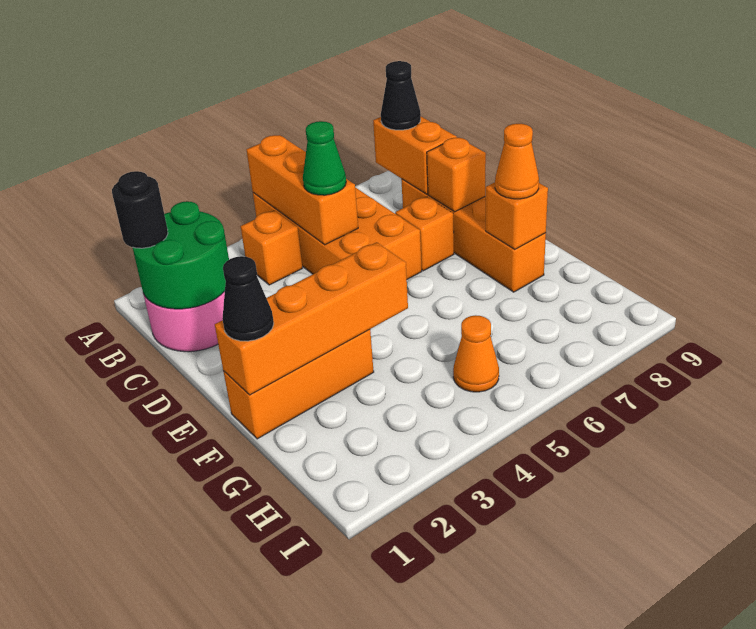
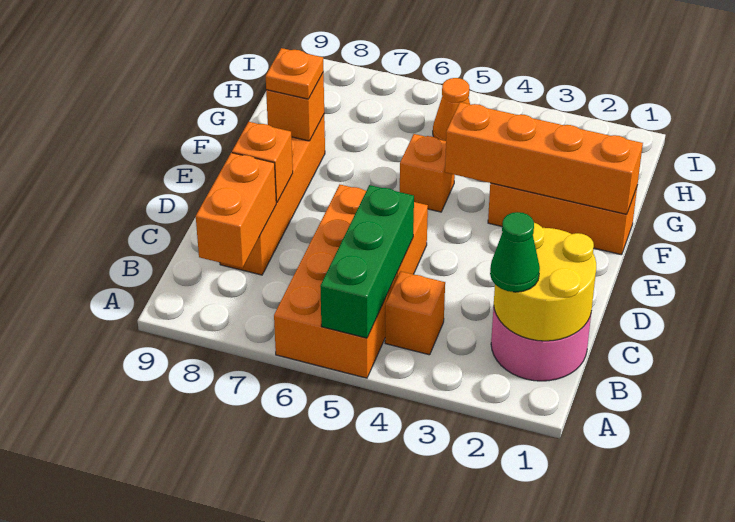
orange 1x3 brick [247,135,358,245] -> green 1x3 brick [320,185,414,338]
green 2x2 round brick [132,201,229,309] -> yellow 2x2 round brick [494,223,596,341]
black 1x1 round brick [112,171,168,248] -> none
black 1x1 cone [381,61,421,130] -> none
green 1x1 cone [303,121,346,195] -> green 1x1 cone moved to [490,212,540,292]
orange 1x1 brick [395,197,454,271] -> orange 1x1 brick moved to [400,134,455,212]
black 1x1 cone [222,256,274,341] -> none
orange 1x1 cone [495,124,539,199] -> orange 1x1 plate [266,48,324,99]

